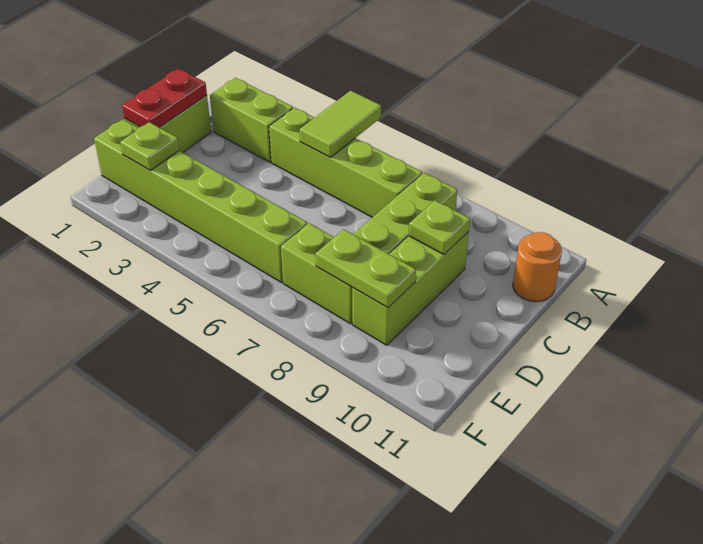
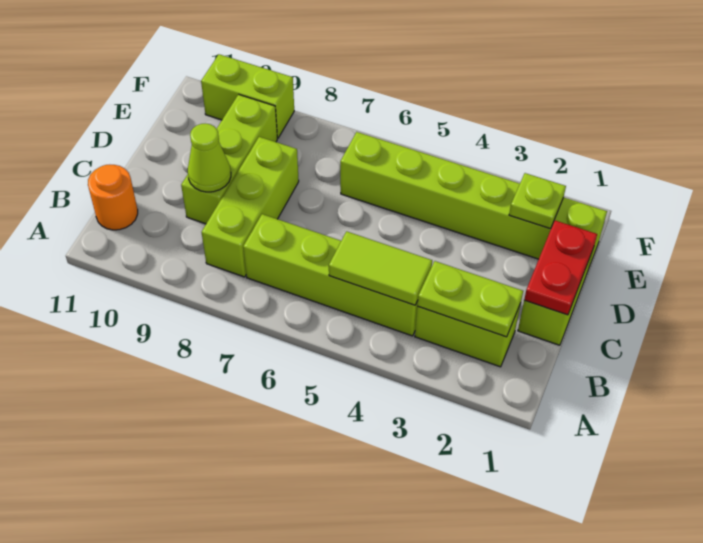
lime 1x2 tile [300,91,381,157] -> lime 1x2 tile turned to [329,231,432,305]
lime 1x1 plate [409,200,470,255] -> lime 1x1 cone [188,123,231,192]
lime 1x2 brick [281,223,352,324] -> lime 1x2 brick moved to [201,54,294,138]
lime 1x2 plate [316,229,416,308] -> lime 1x2 plate moved to [418,261,523,337]

